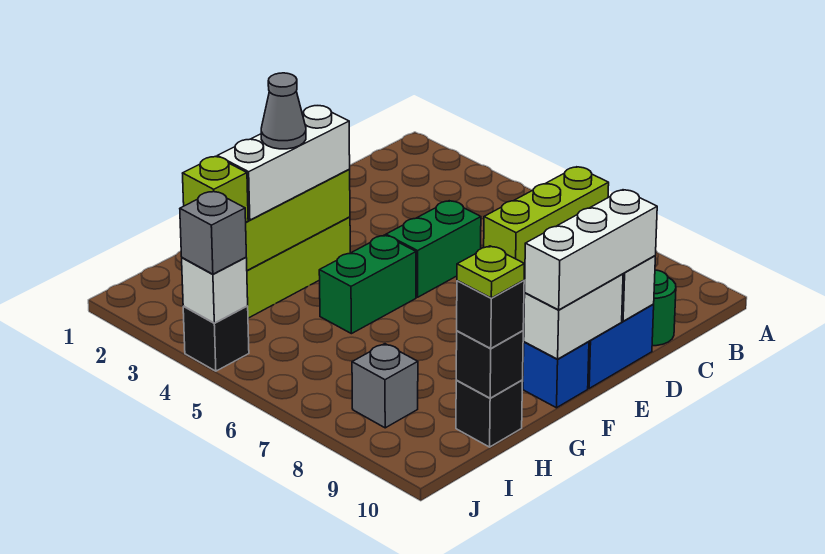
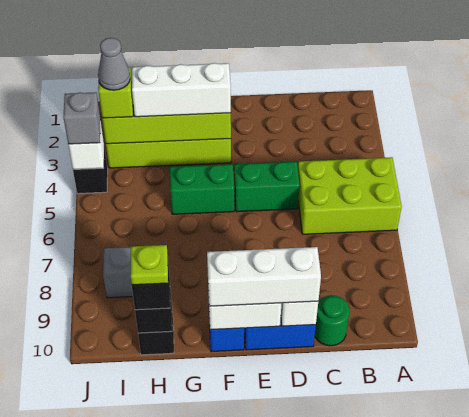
lime 1x3 brick [484,167,609,274] -> lime 2x3 brick [298,157,402,234]
grey 1x1 cone [261,73,306,149] -> grey 1x1 cone moved to [98,38,130,90]

